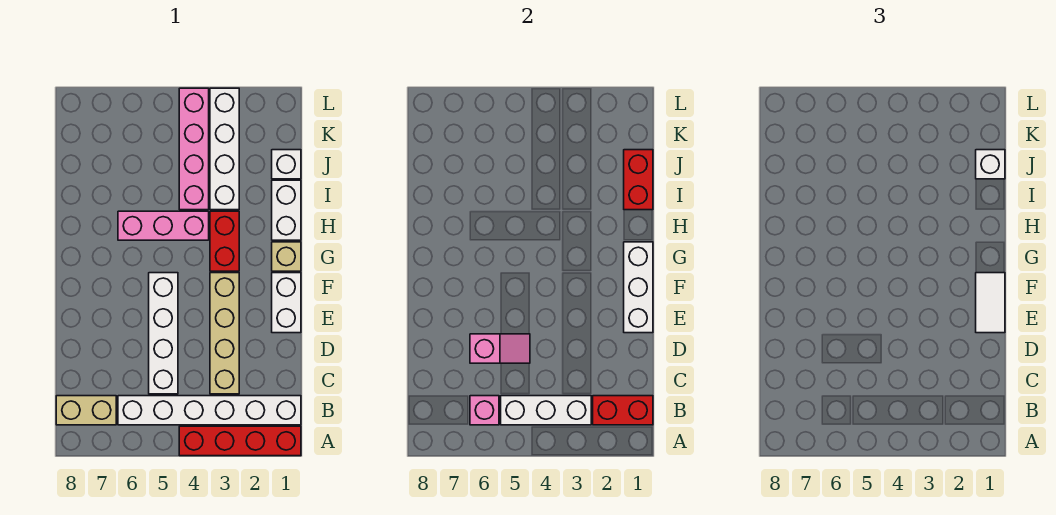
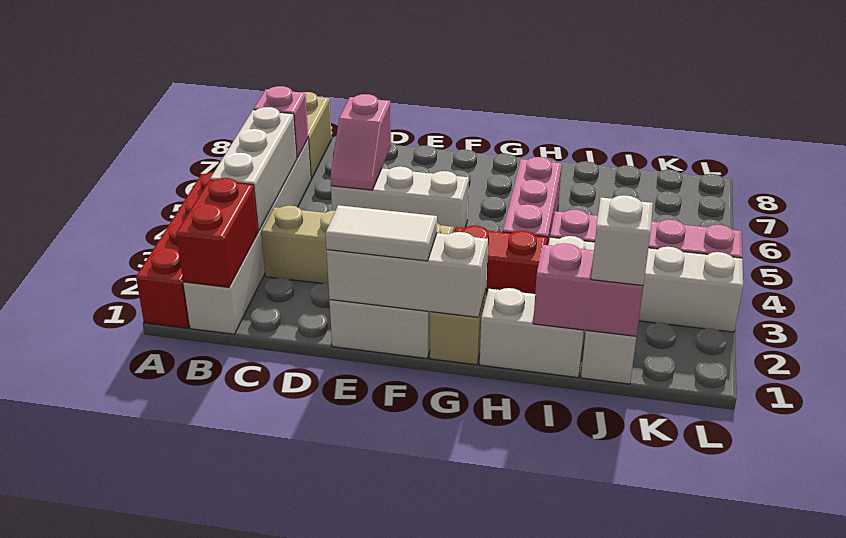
white 1x4 brick [149,273,178,394] -> white 1x3 brick [331,167,469,233]
red 1x2 brick [624,150,653,210] -> pink 1x2 brick [533,243,643,336]

